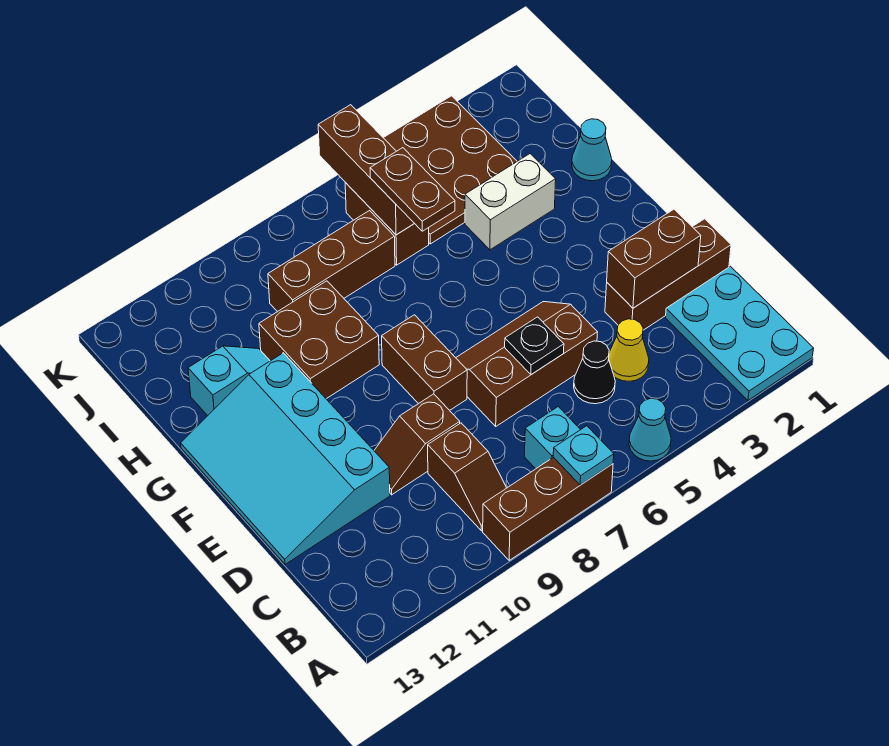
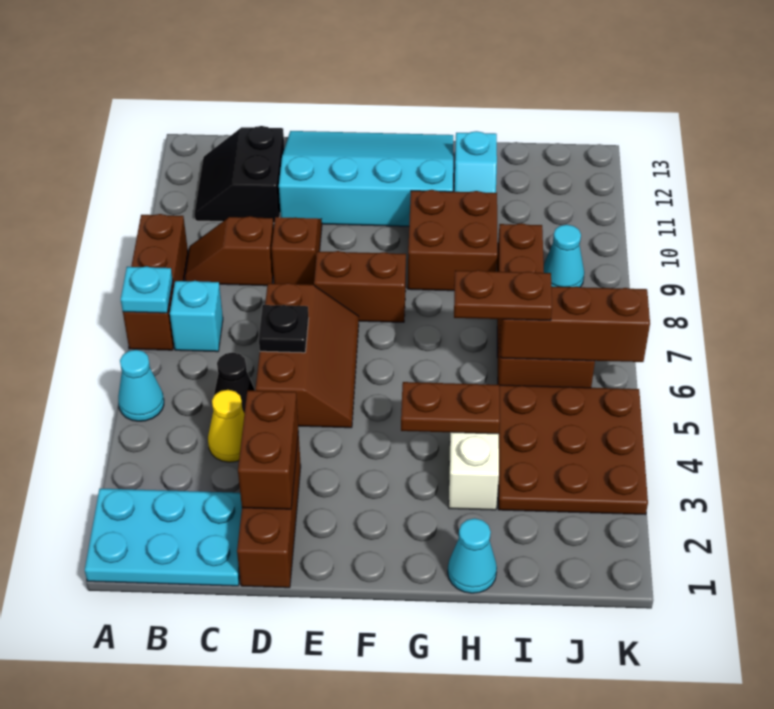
none -> black 2x2 slope [195,126,284,223]
none -> brown 1x2 plate [401,382,500,434]
none -> cyan 1x1 cone [544,225,584,287]

